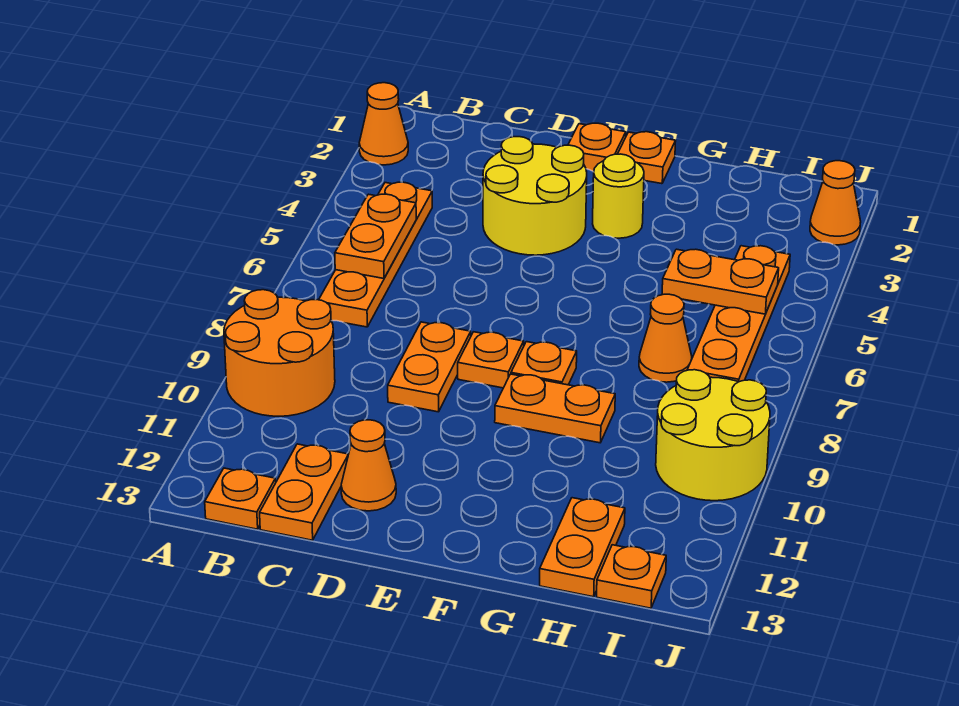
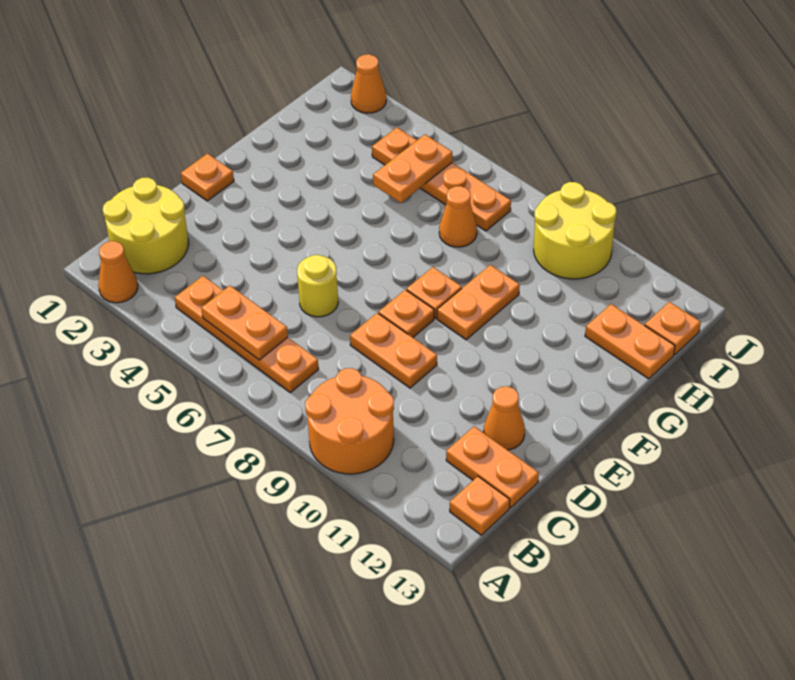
yellow 2x2 round brick [483,137,587,255] -> yellow 2x2 round brick moved to [103,177,189,274]
orange 1x1 plate [618,132,676,184] -> none
yellow 1x1 round brick [593,154,644,238] -> yellow 1x1 round brick moved to [297,255,338,317]

